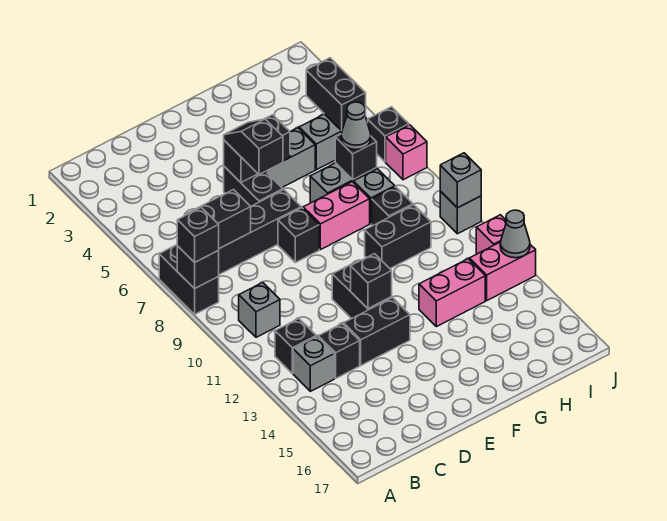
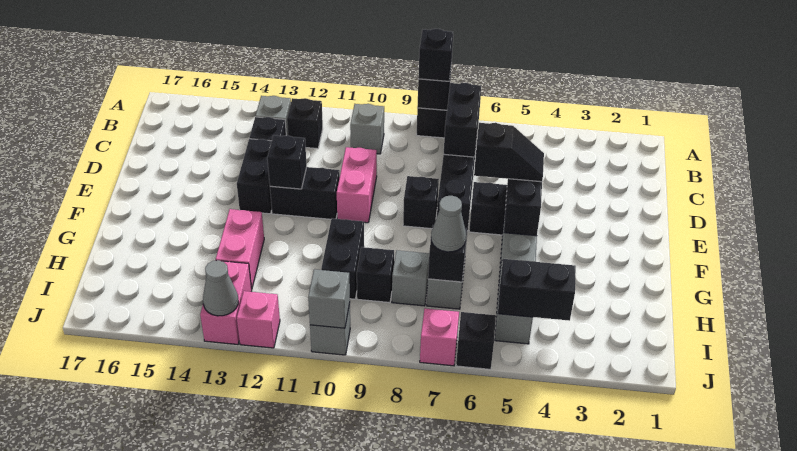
pink 1x2 brick [303,182,370,250] -> pink 1x2 brick moved to [337,147,377,223]

